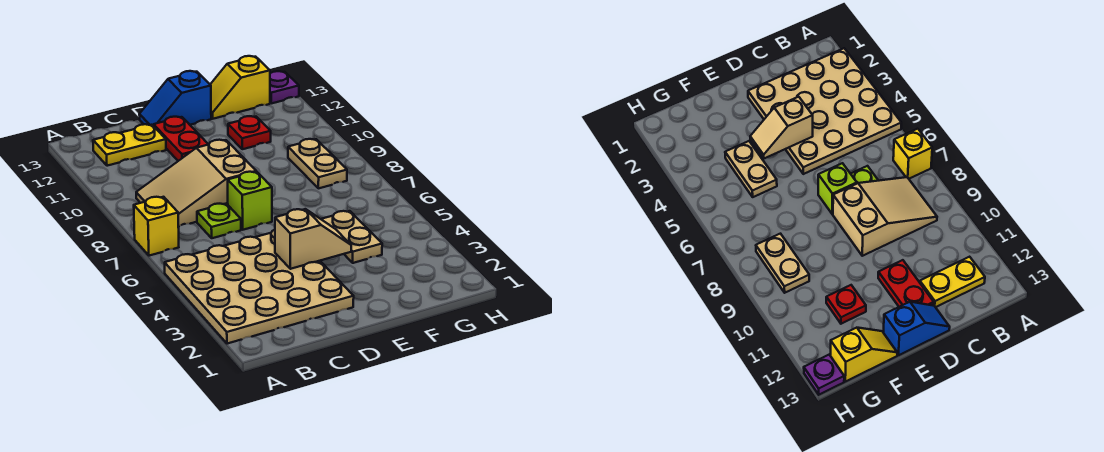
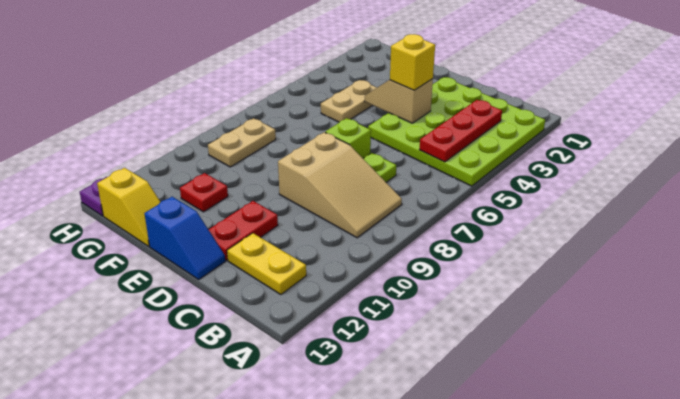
tan 4x4 plate [165,230,354,344] -> lime 4x4 plate [368,77,545,186]
yellow 1x1 brick [134,197,179,256] -> yellow 1x1 brick moved to [390,34,435,90]
none -> red 1x3 plate [419,100,502,162]

